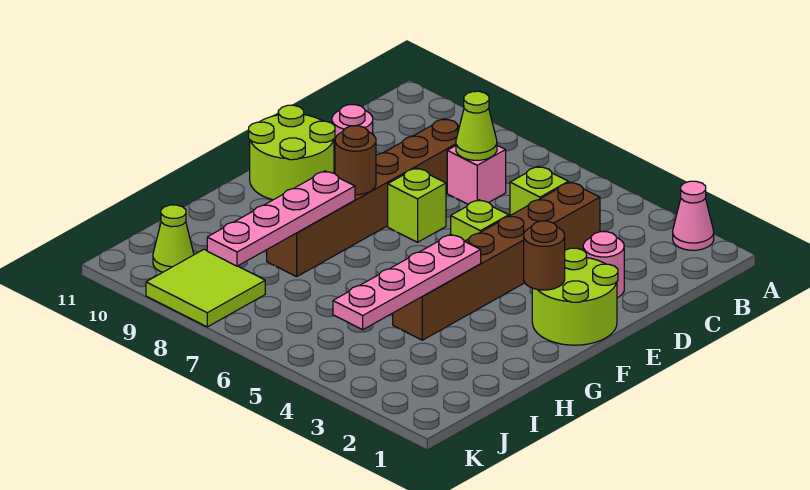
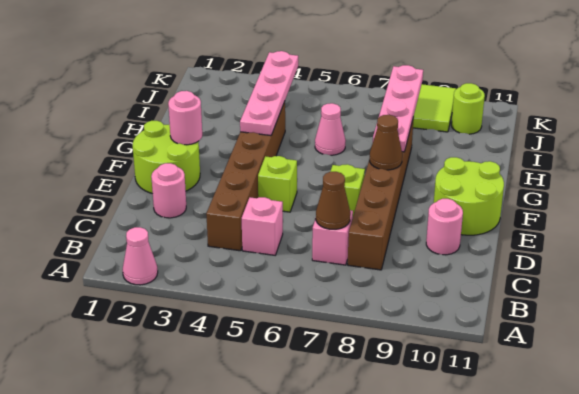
lime 1x1 brick [510,166,568,215] -> pink 1x1 brick [242,197,283,255]
lime 1x1 cone [456,91,497,160] -> brown 1x1 cone [316,172,350,229]
brown 1x1 round brick [524,221,565,290] -> pink 1x1 round brick [168,91,202,145]
brown 1x1 round brick [335,126,376,195] -> brown 1x1 cone [370,115,402,170]
none -> pink 1x1 cone [315,103,346,155]
lime 1x1 cone [153,205,194,272] -> lime 1x1 round brick [451,83,485,134]

